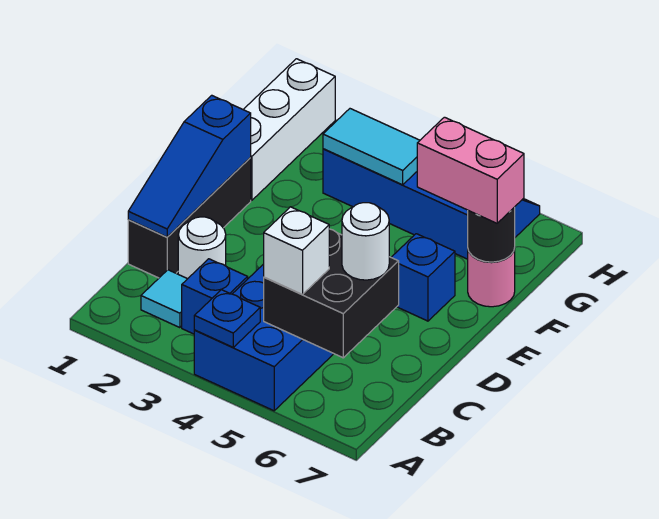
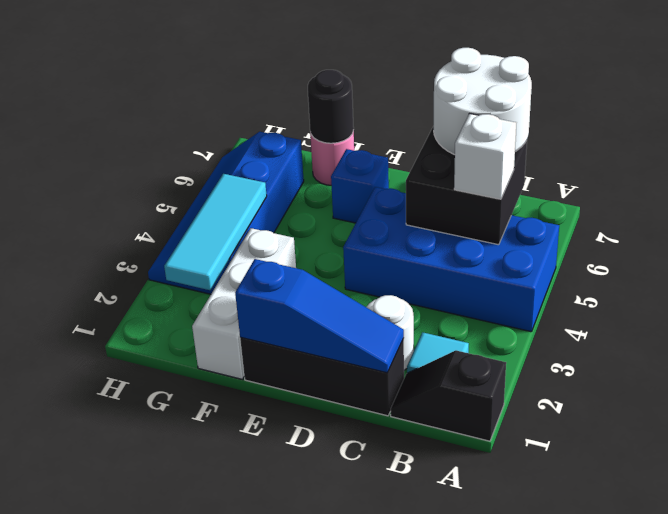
none -> black 1x2 slope [391,350,506,441]
blue 1x1 plate [194,290,260,347] -> none
blue 1x1 brick [182,259,248,334] -> none
white 1x1 round brick [342,203,389,280] -> white 2x2 round brick [434,48,532,155]
white 1x3 brick [243,59,335,200] -> white 1x3 brick turned to [192,228,296,379]
pink 1x2 brick [417,117,524,223] -> none
cyan 1x2 tile [323,109,420,185] -> cyan 1x3 tile [164,174,267,290]

